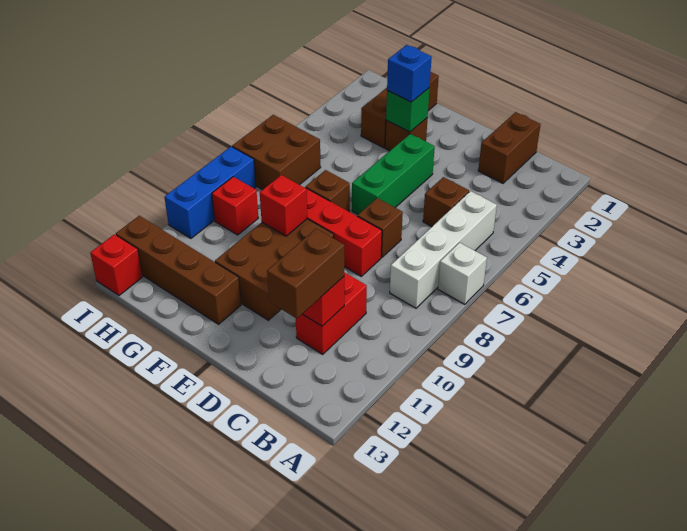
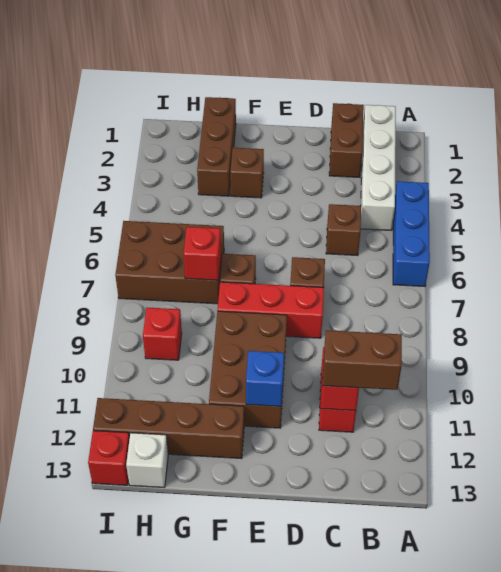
white 1x1 brick [438,243,487,304] -> white 1x1 brick moved to [126,433,168,488]
white 1x4 brick [390,191,497,308] -> white 1x4 brick moved to [361,105,396,230]
brown 1x2 brick [267,229,344,319] -> brown 1x2 brick turned to [323,330,402,390]
green 1x3 brick [352,134,435,214] -> none
green 1x1 brick [386,88,430,132] -> none
blue 1x1 brick [387,45,432,102] -> blue 1x1 brick moved to [246,351,284,406]
red 1x1 brick [260,175,307,236] -> red 1x1 brick moved to [184,227,221,280]
brown 2x2 brick [232,115,321,190] -> brown 2x3 brick [115,221,224,304]
blue 1x3 brick [164,147,256,238] -> blue 1x3 brick moved to [393,181,430,286]

